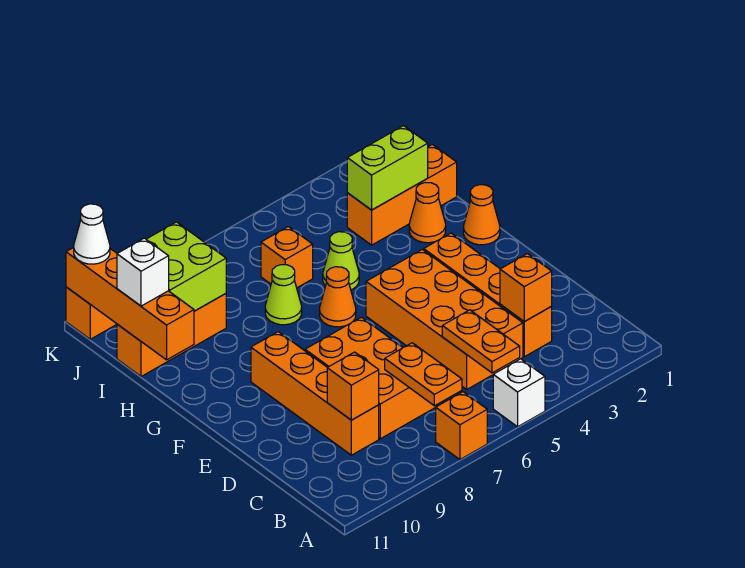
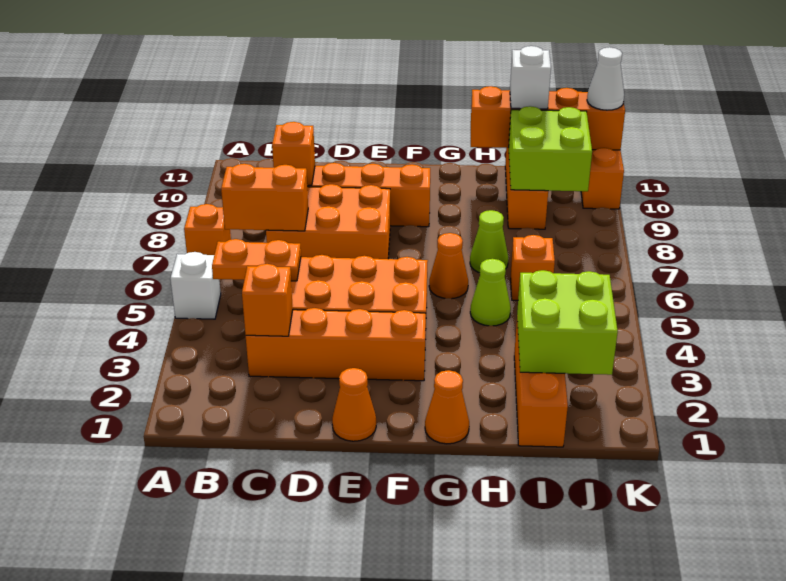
orange 1x2 plate [385,343,462,406] -> orange 1x2 brick [221,164,308,231]
orange 1x1 cone [409,183,446,243] -> orange 1x1 cone moved to [332,368,376,441]
lime 1x2 brick [347,126,428,210] -> lime 2x2 brick [517,270,618,375]

